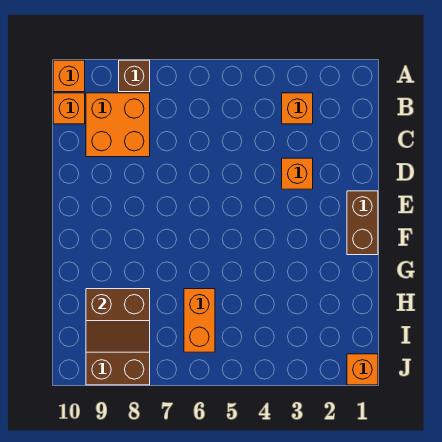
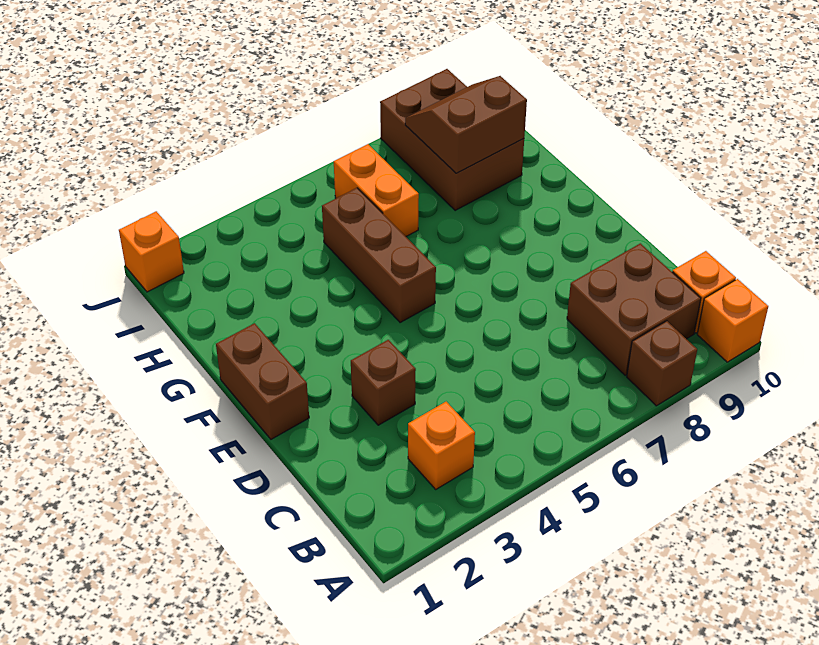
orange 2x2 brick [86,93,150,157] -> brown 2x2 brick [567,243,701,375]
orange 1x1 brick [282,158,313,189] -> brown 1x1 brick [351,340,416,425]
none -> brown 1x3 brick [322,188,436,323]

